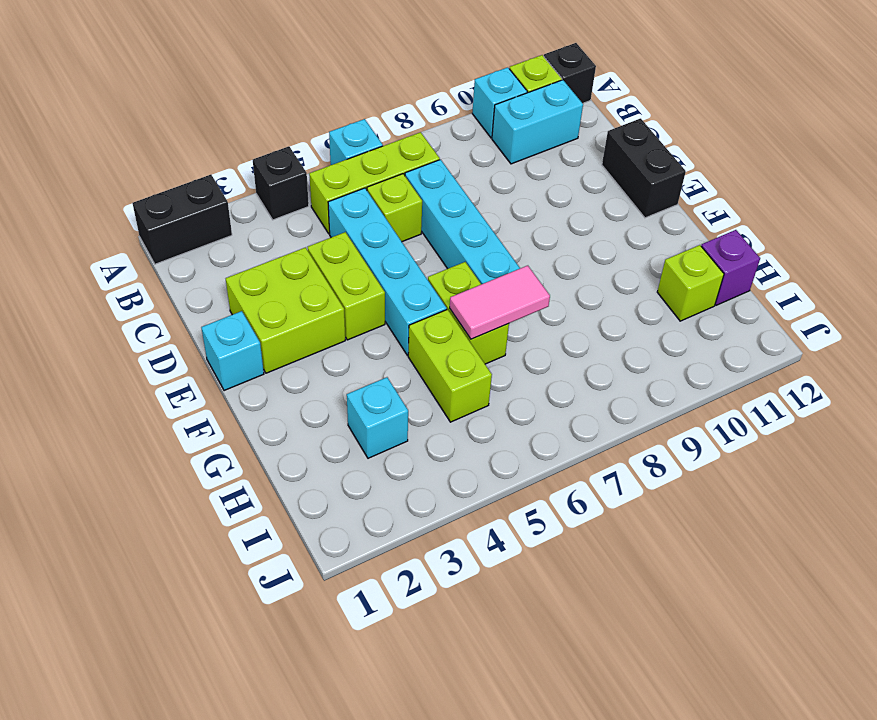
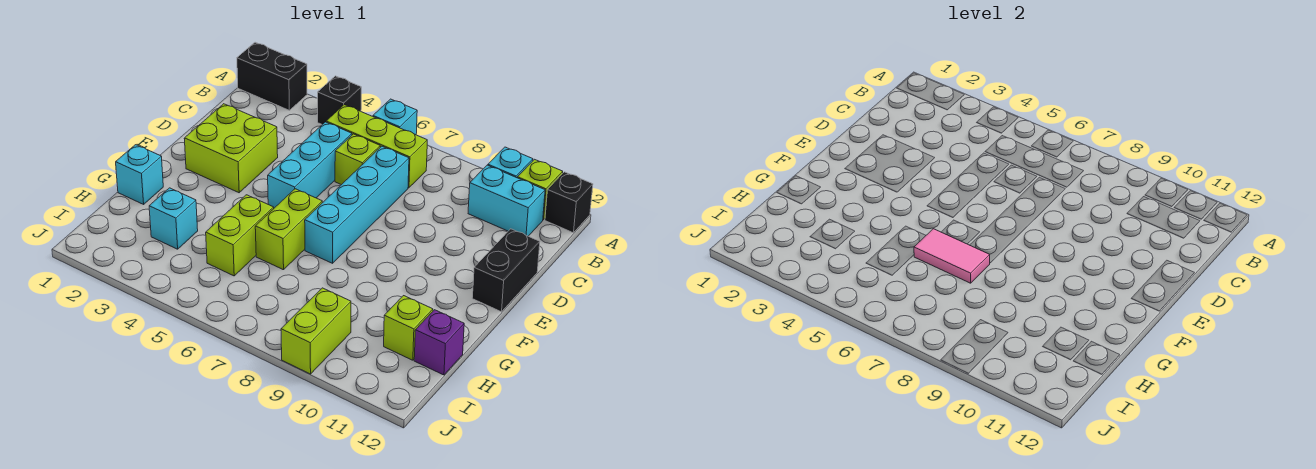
cyan 1x4 brick [328,188,447,356] -> cyan 1x3 brick [268,122,352,208]
lime 1x2 brick [308,232,385,340] -> lime 1x2 brick moved to [281,288,351,374]
cyan 1x1 brick [201,311,264,391] -> cyan 1x1 brick moved to [116,145,163,204]

